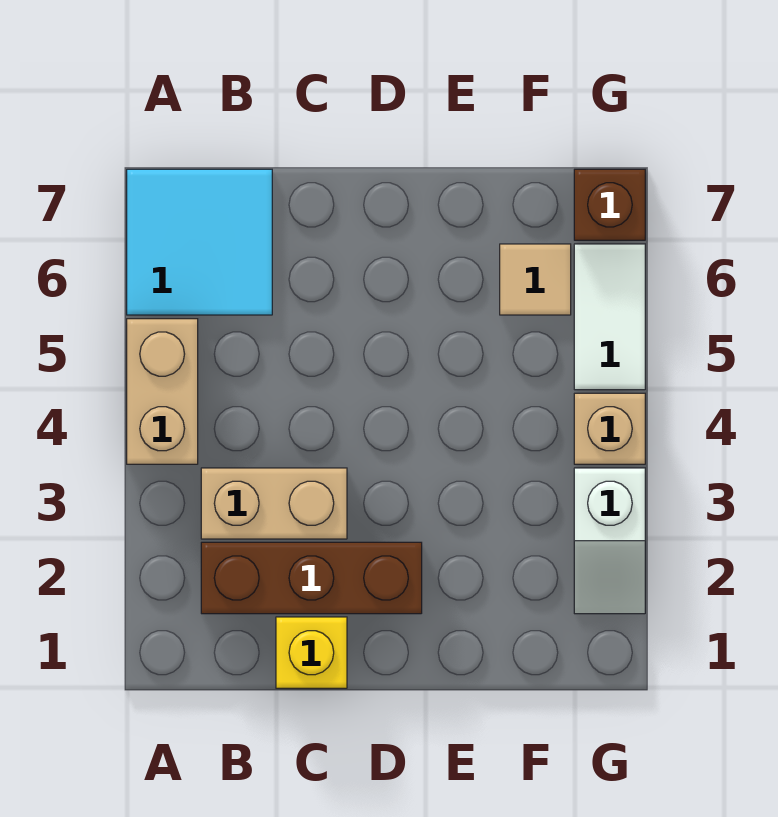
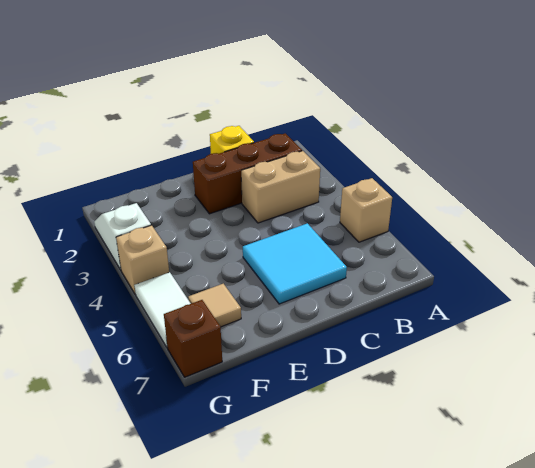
tan 1x2 brick [127,319,198,464] -> tan 1x1 brick [340,178,392,242]
cyan 2x2 tile [127,169,272,315] -> cyan 2x2 tile moved to [243,223,347,304]

